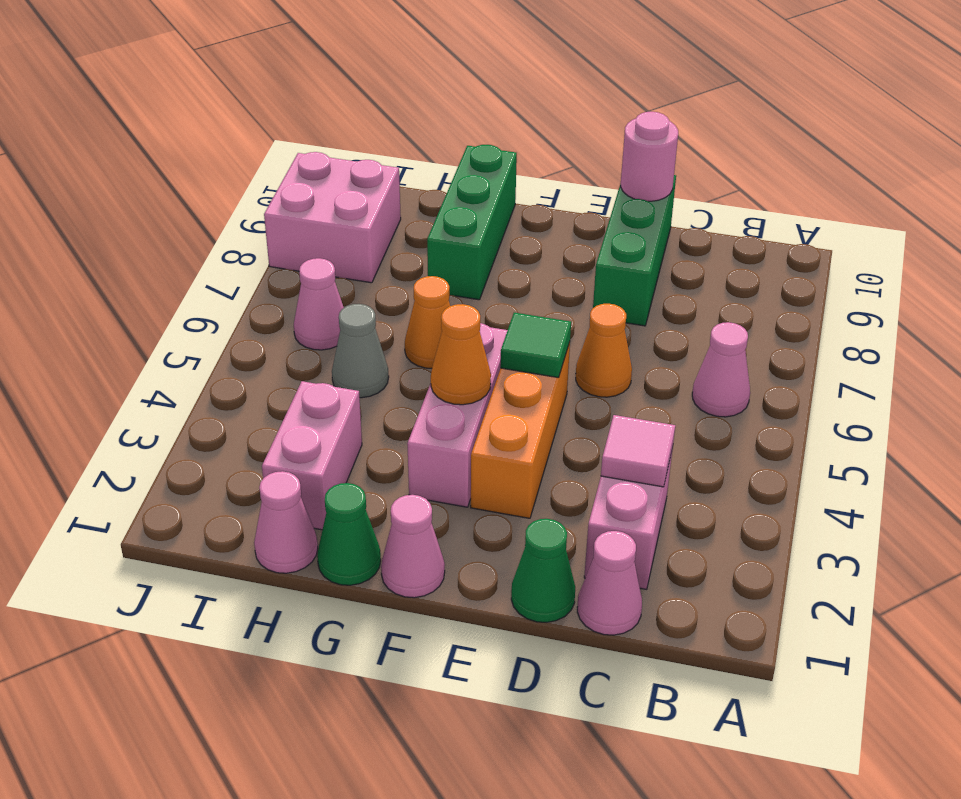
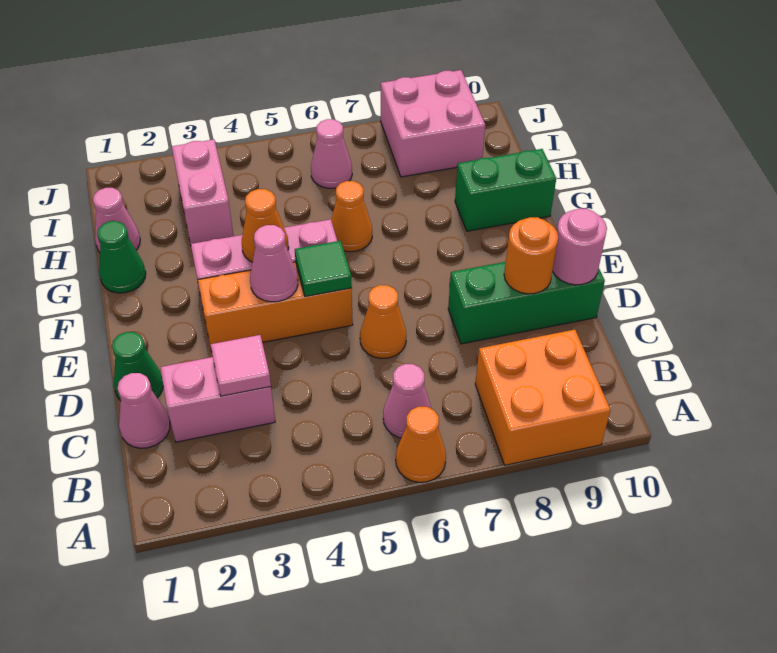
none -> orange 1x1 cone [396,407,446,482]
none -> orange 2x2 brick [475,330,611,465]
none -> orange 1x1 round brick [504,217,558,294]
pink 1x1 cone [381,495,445,598] -> pink 1x1 cone moved to [250,225,298,302]
green 1x3 brick [427,145,517,300] -> green 1x2 brick [455,149,556,231]
pink 1x2 brick [262,381,362,530] -> pink 1x2 brick turned to [172,140,233,245]
grey 1x1 cone [332,304,389,398] -> none

